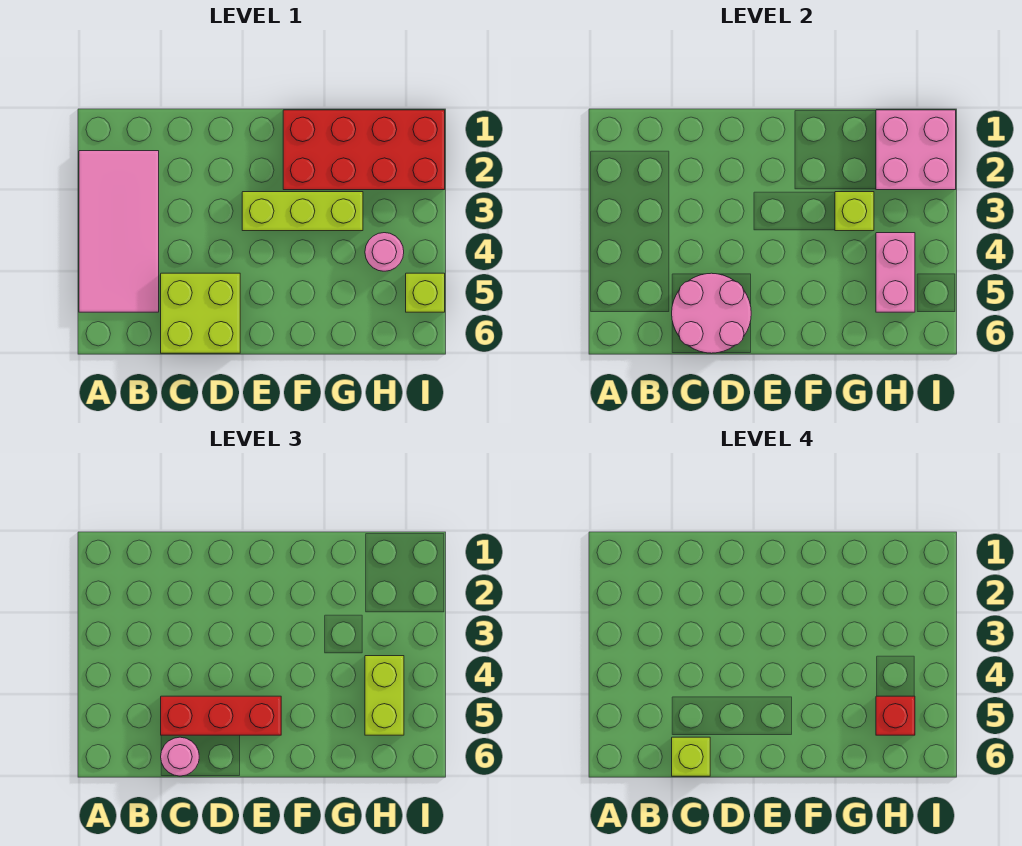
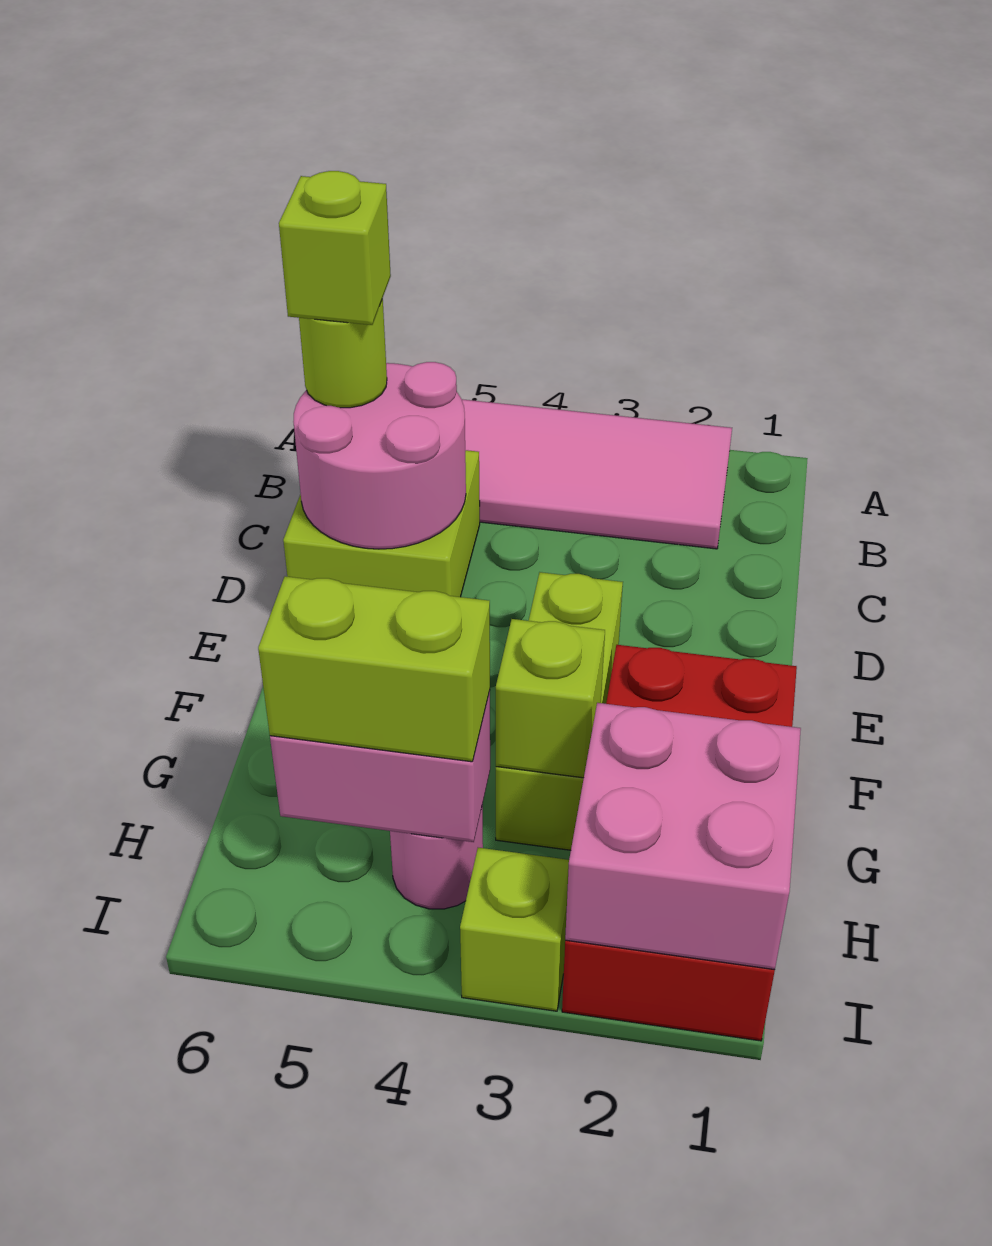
red 1x3 brick [161,696,281,735] -> none
pink 1x1 round brick [161,737,199,776] -> lime 1x1 round brick [299,299,387,408]
red 1x1 brick [876,696,915,735] -> none
lime 1x1 brick [406,273,445,312] -> lime 1x1 brick moved to [460,848,569,1011]

